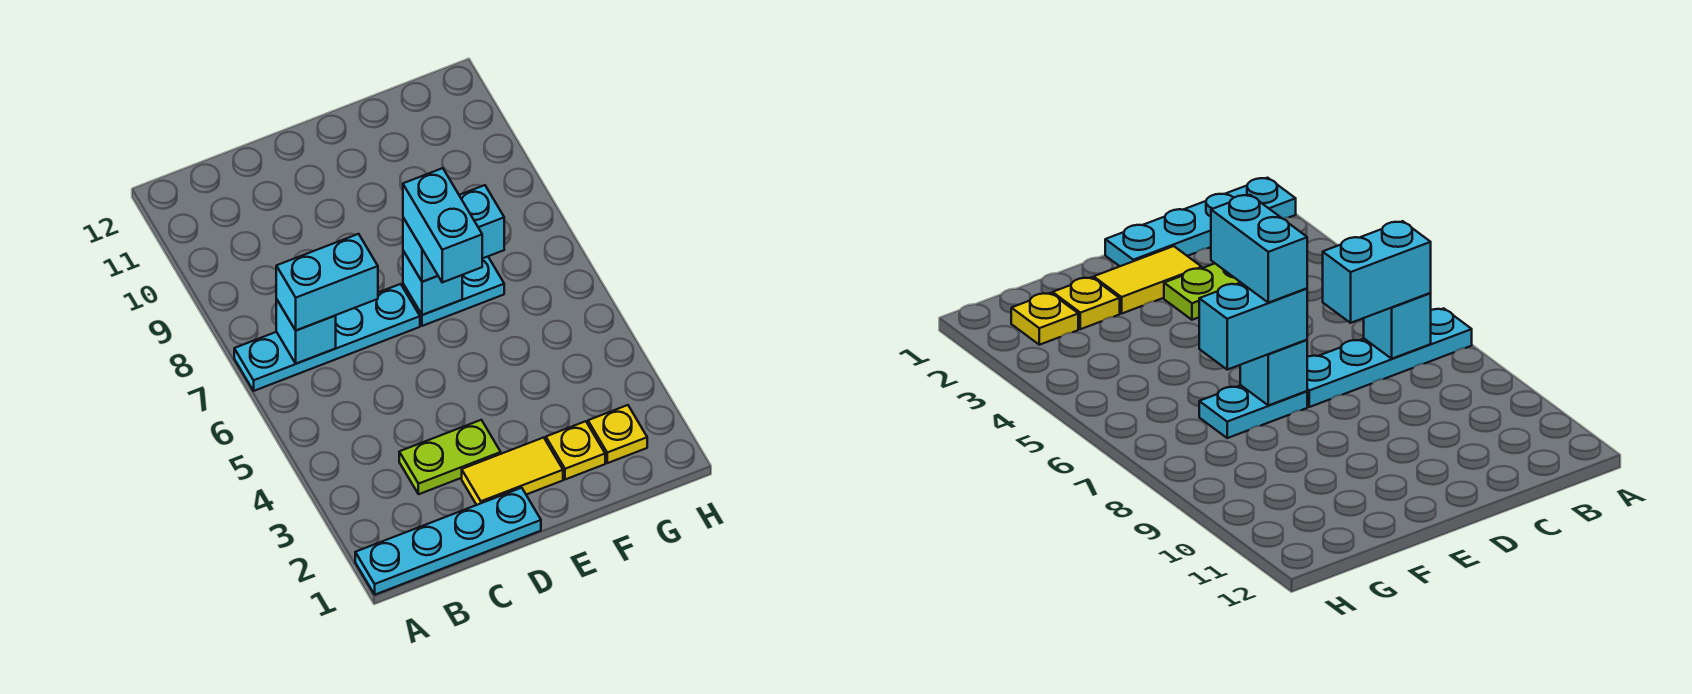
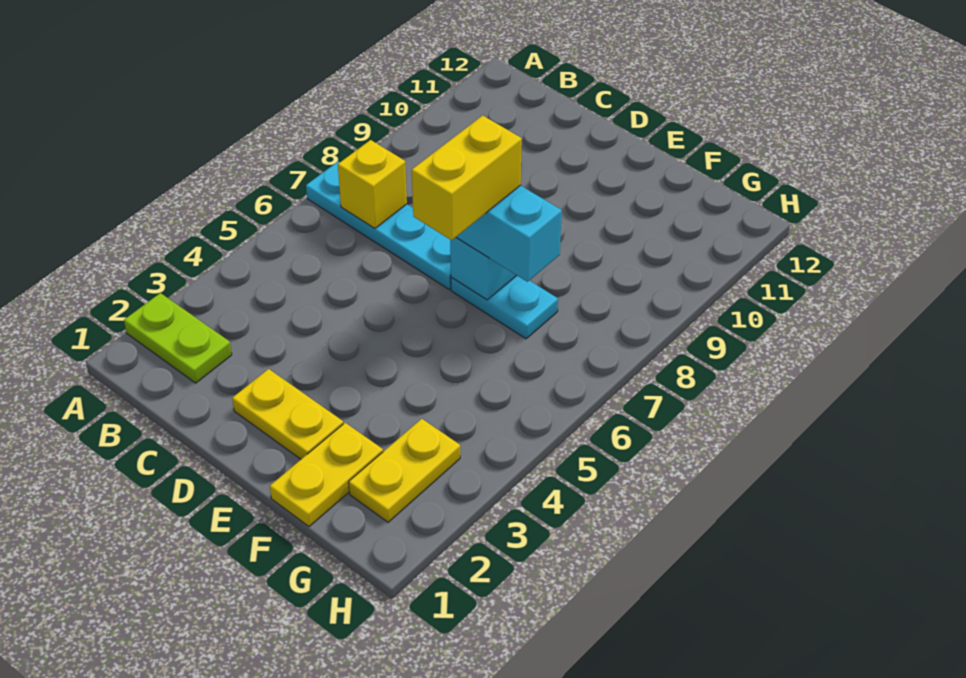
cyan 1x4 plate [355,488,541,595] -> none
cyan 1x1 brick [276,299,336,364] -> yellow 1x1 brick [338,140,407,229]
cyan 1x2 brick [276,234,378,330] -> none
lime 1x2 plate [399,420,501,494] -> lime 1x2 plate moved to [124,293,232,383]
yellow 1x2 tile [462,438,563,505] -> yellow 1x2 plate [232,369,343,459]
cyan 1x2 brick [403,168,482,282] -> yellow 1x2 brick [412,115,522,240]
yellow 1x1 plate [546,421,605,480] -> yellow 1x2 plate [270,423,383,526]
yellow 1x1 plate [588,405,647,463] -> yellow 1x2 plate [349,419,460,522]

